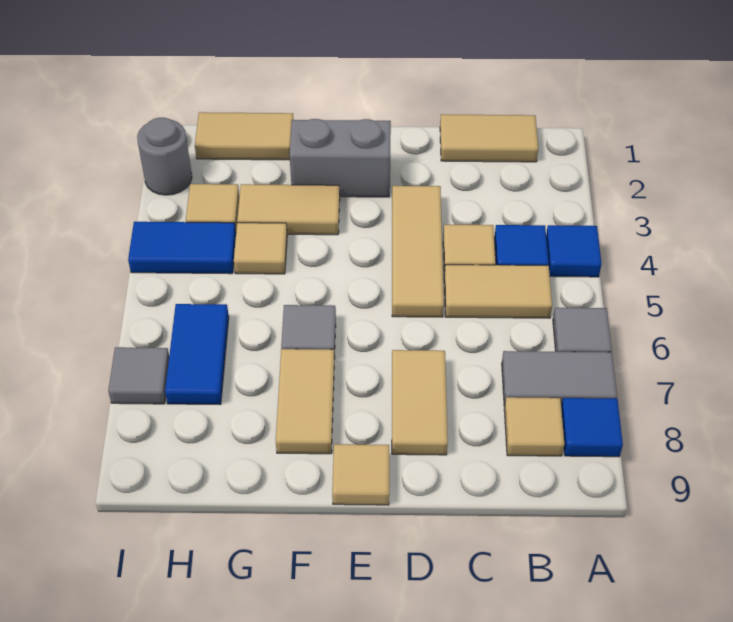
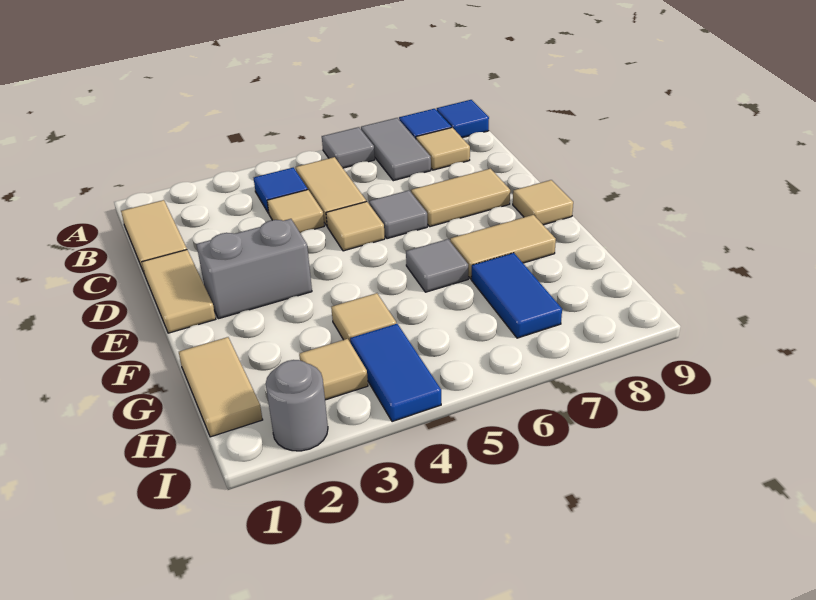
blue 1x1 tile [546,225,602,277] -> blue 1x1 tile moved to [437,100,489,138]
tan 1x3 tile [392,186,444,317] -> tan 1x1 tile [326,201,385,251]
grey 1x2 brick [290,119,391,197] -> grey 1x2 brick turned to [196,219,312,319]
tan 1x2 tile [237,184,340,235] -> tan 1x2 tile moved to [142,250,216,333]
blue 1x2 tile [165,304,229,405] -> blue 1x2 tile turned to [471,253,562,338]
grey 1x1 tile [108,347,169,404] -> grey 1x1 tile moved to [369,190,427,239]

